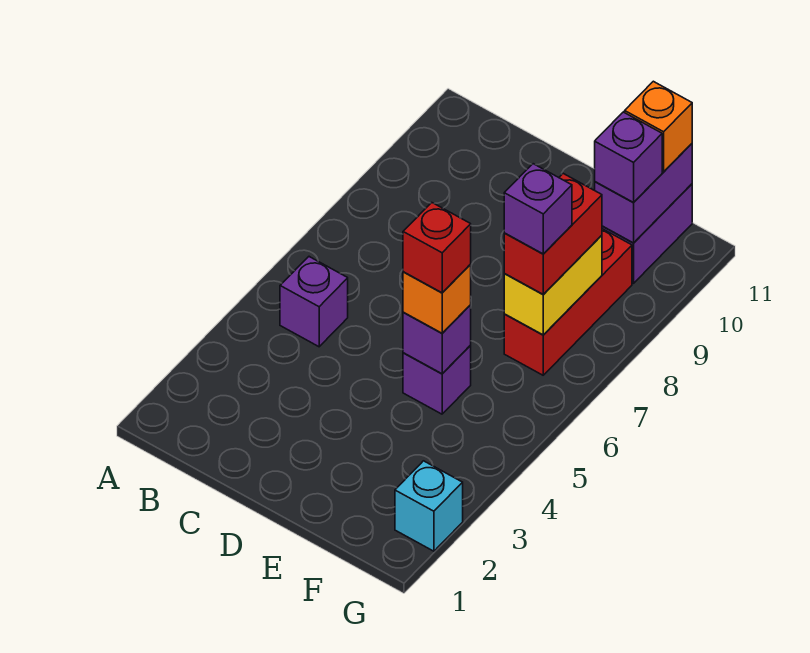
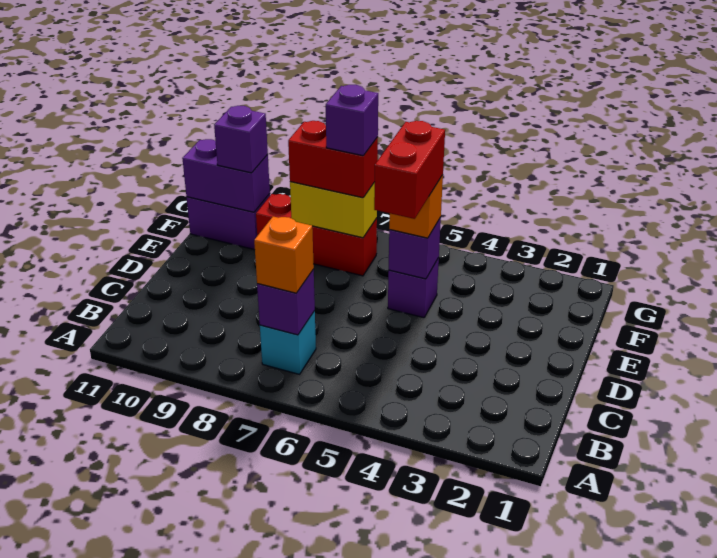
purple 1x1 brick [280,257,348,347] -> purple 1x1 brick moved to [257,270,315,335]
red 1x1 brick [403,203,471,293] -> red 1x2 brick [374,121,445,219]
orange 1x1 brick [625,81,692,172] -> orange 1x1 brick moved to [254,217,314,293]
cyan 1x1 brick [395,461,463,551] -> cyan 1x1 brick moved to [260,311,316,374]

